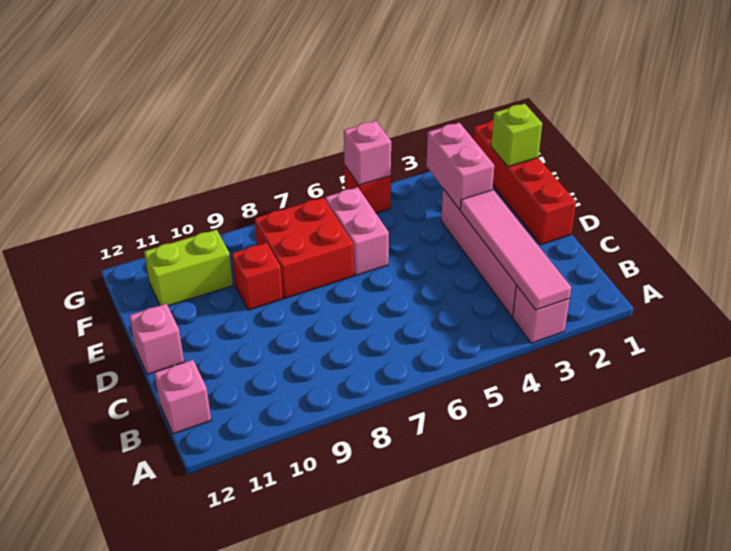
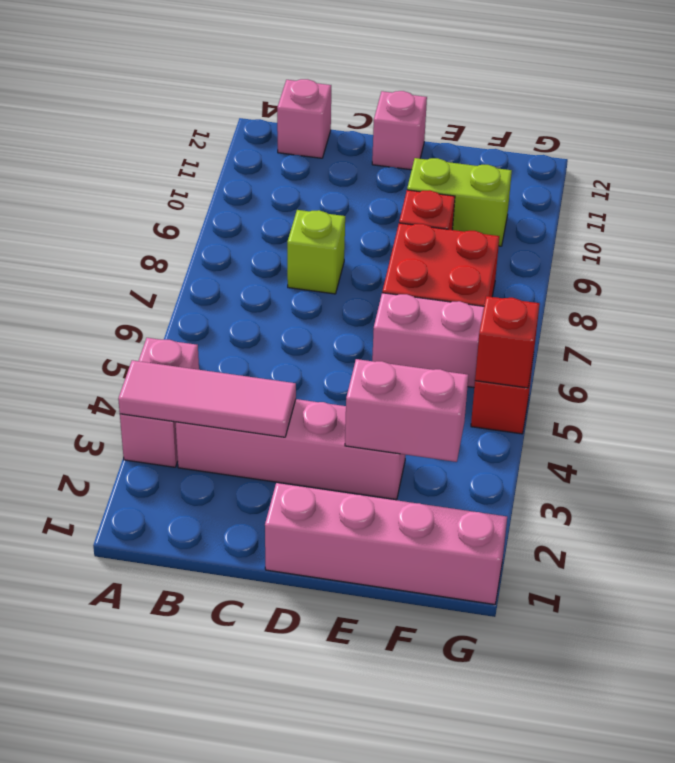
pink 1x1 brick [513,285,570,343] -> pink 1x2 brick [120,338,199,467]
pink 1x4 tile [460,190,571,310] -> pink 1x3 tile [118,360,296,437]
red 1x4 brick [473,120,576,245] -> pink 1x4 brick [265,483,507,605]
lime 1x1 brick [491,104,542,167] -> lime 1x1 brick moved to [287,210,345,294]
lime 1x2 brick [144,230,233,306] -> lime 1x2 brick turned to [407,158,512,246]
pink 1x1 brick [344,121,391,185] -> red 1x1 brick [475,296,539,388]

